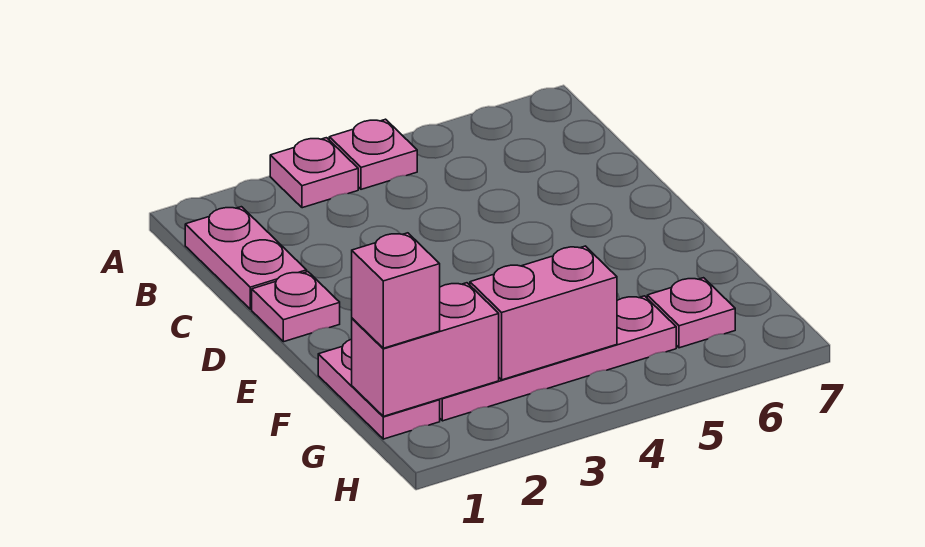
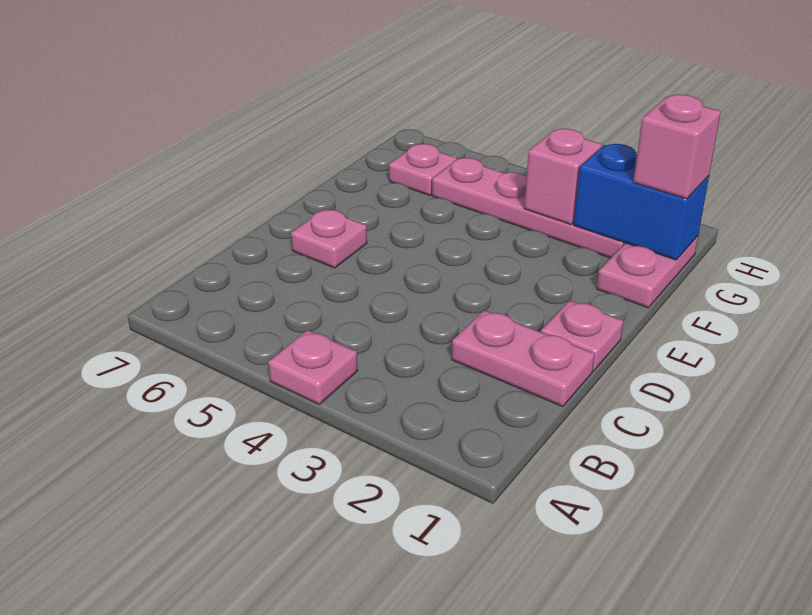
pink 1x1 plate [270,138,358,208] -> pink 1x1 plate moved to [291,210,367,268]
pink 1x2 plate [185,207,307,309] -> pink 1x2 plate turned to [452,310,595,407]
pink 1x2 brick [352,283,499,416] -> blue 1x2 brick [574,144,709,260]
pink 1x2 brick [470,246,617,380] -> pink 1x1 brick [524,129,602,225]

